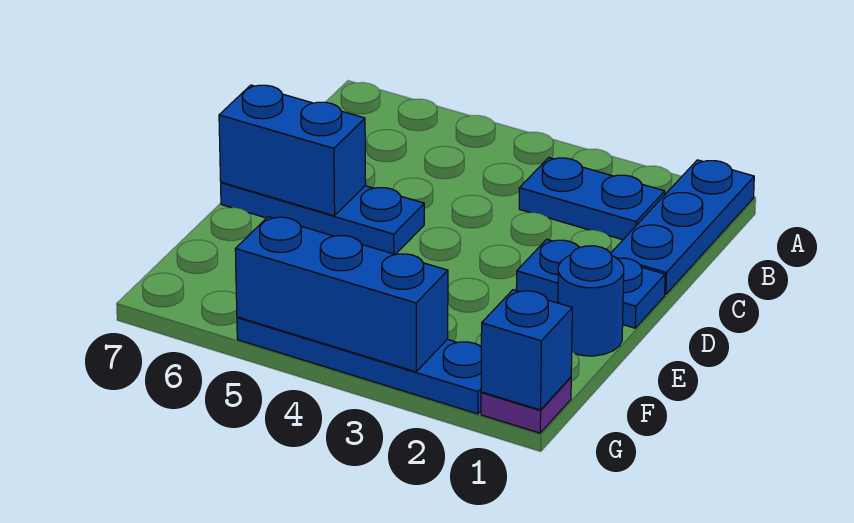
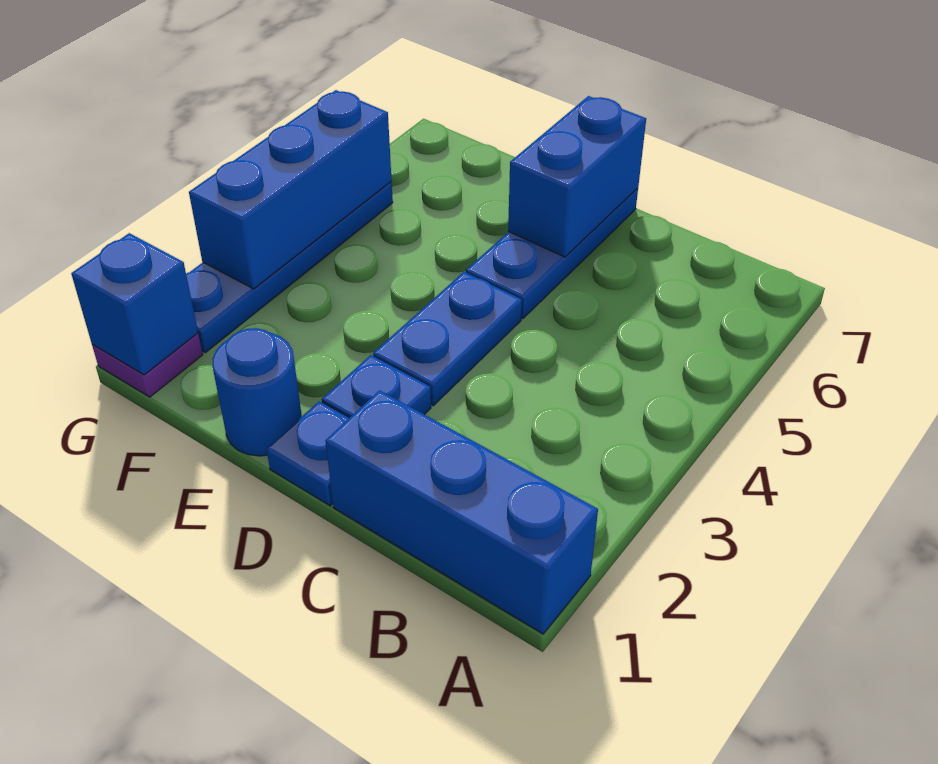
blue 1x3 plate [611,160,754,294] -> blue 1x3 brick [325,390,598,634]
blue 1x2 plate [519,158,665,240] -> blue 1x2 plate moved to [373,272,522,406]

